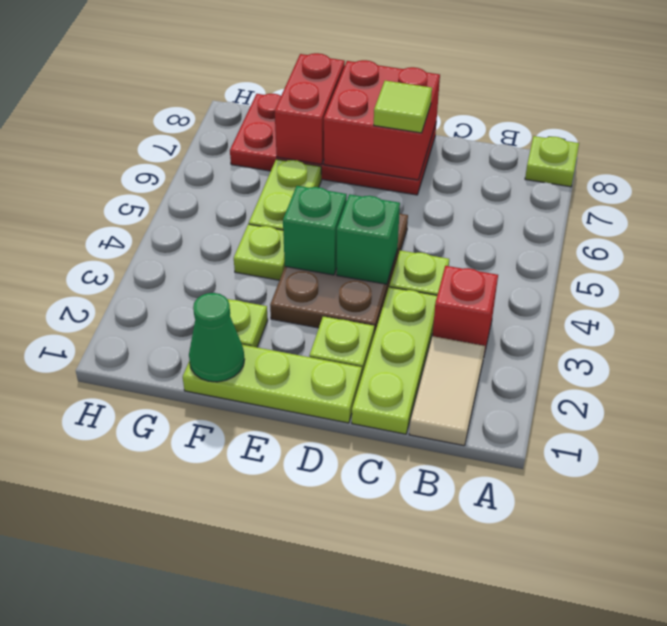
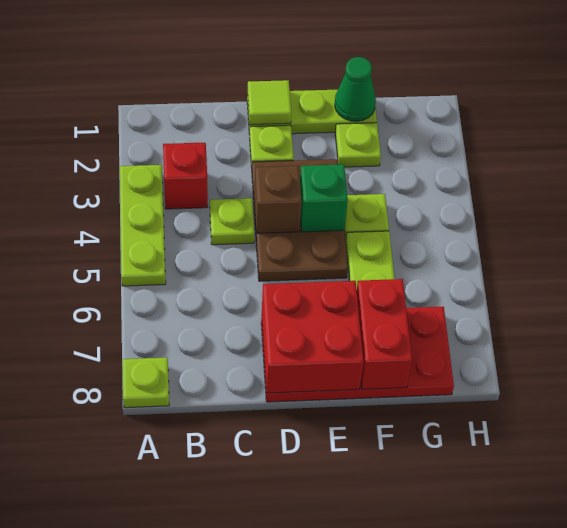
tan 1x2 tile [409,336,485,446] -> none
lime 1x3 plate [352,287,437,434] -> lime 1x3 plate moved to [120,165,166,286]
green 1x1 brick [337,194,400,284] -> brown 1x1 brick [254,166,302,233]
lime 1x1 tile [374,81,432,133] -> lime 1x1 tile moved to [248,80,291,125]

